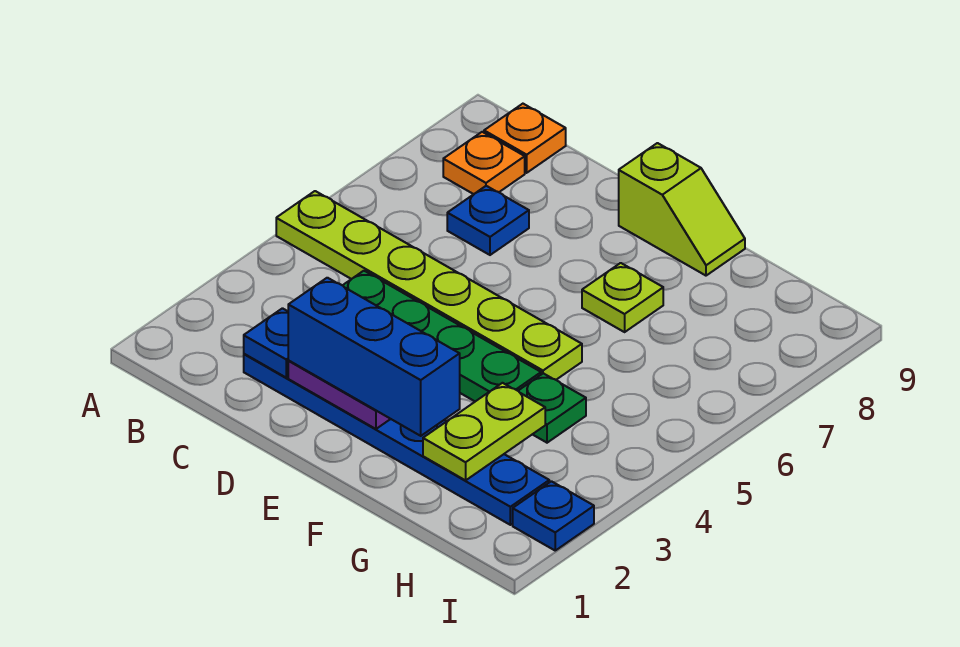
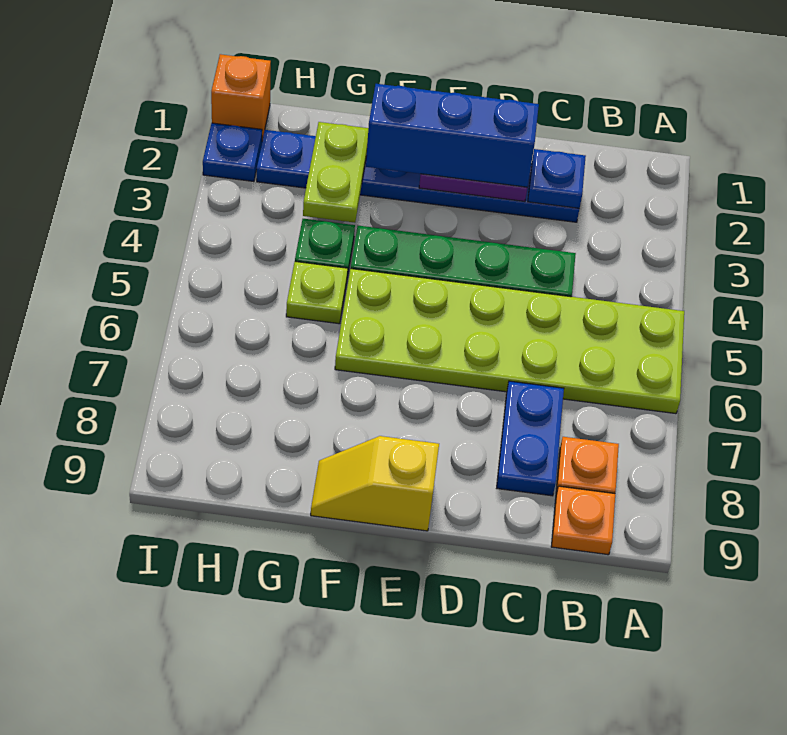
lime 1x6 plate [276,191,582,380] -> lime 2x6 plate [335,269,684,414]
blue 1x1 plate [447,186,529,255] -> blue 1x2 plate [497,381,564,496]
lime 1x2 slope [619,143,745,276] -> yellow 1x2 slope [311,436,439,531]
lime 1x1 plate [582,263,663,332] -> lime 1x1 plate moved to [286,261,348,324]
none -> orange 1x1 brick [211,54,271,140]

